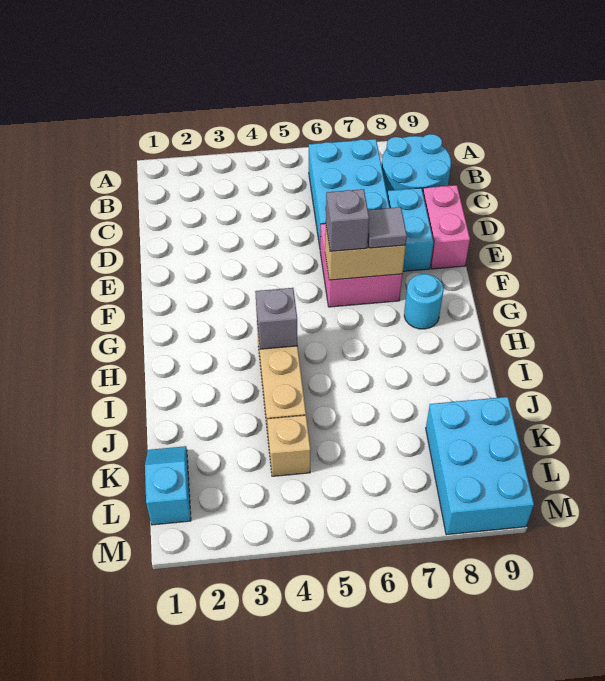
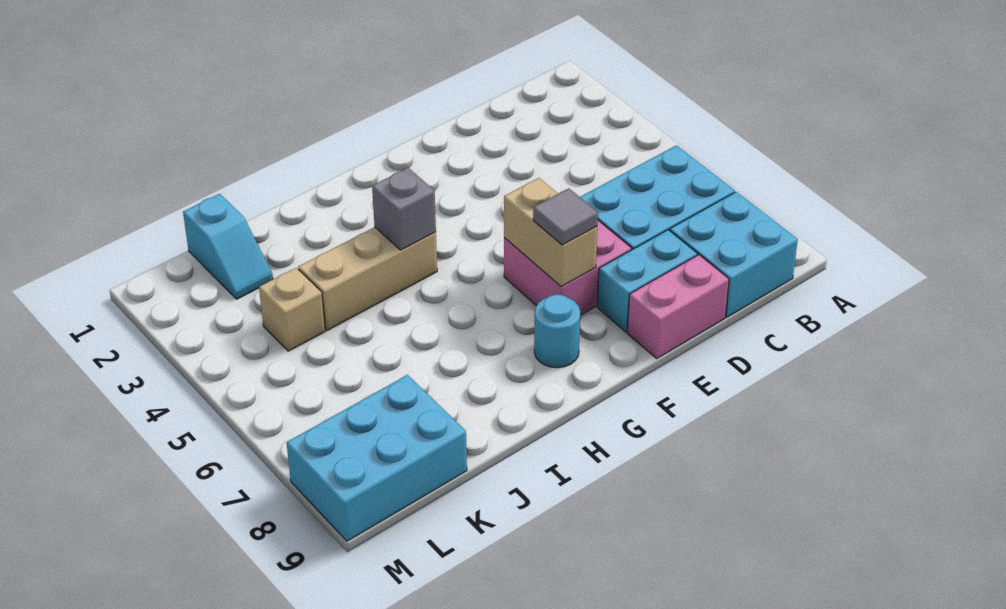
cyan 2x2 round brick [382,134,451,196] -> cyan 2x2 brick [670,192,798,317]
grey 1x1 brick [326,189,369,251] -> none
cyan 1x2 slope [145,446,191,525] -> cyan 1x2 slope turned to [183,194,273,299]

